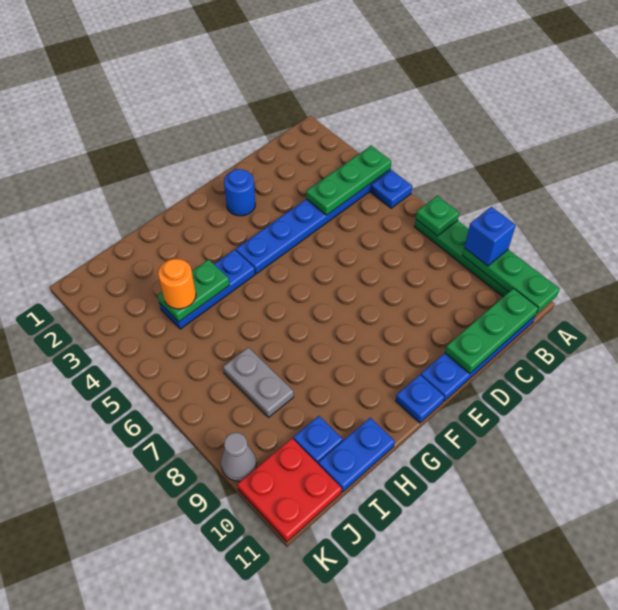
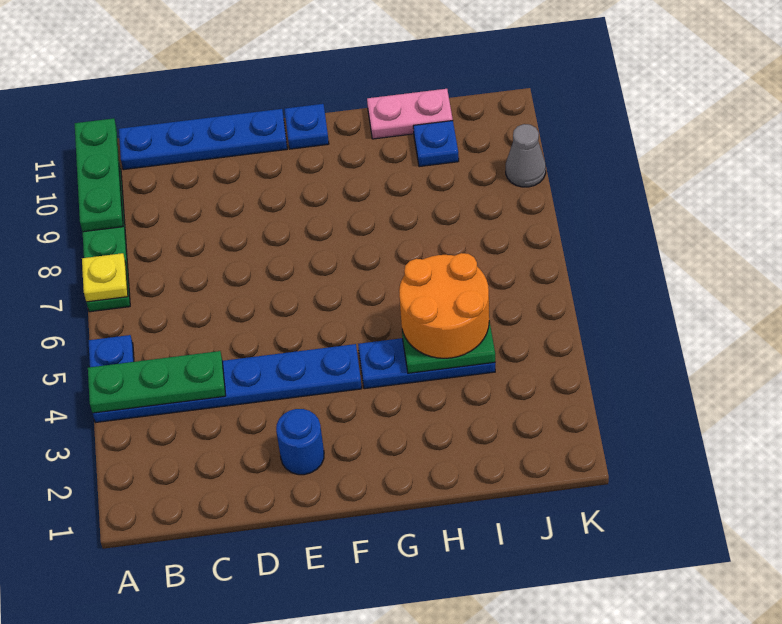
green 1x1 plate [416,196,459,236] -> yellow 1x1 plate [82,253,128,302]
blue 1x1 brick [464,207,516,266] -> none
green 1x3 plate [445,288,538,374] -> none
blue 1x2 plate [318,418,395,492] -> pink 1x2 plate [367,89,453,139]
orange 1x1 round brick [158,259,196,309] -> orange 2x2 round brick [399,253,489,358]
grey 1x2 plate [223,347,294,418] -> none
red 2x2 plate [237,438,342,542] -> none

